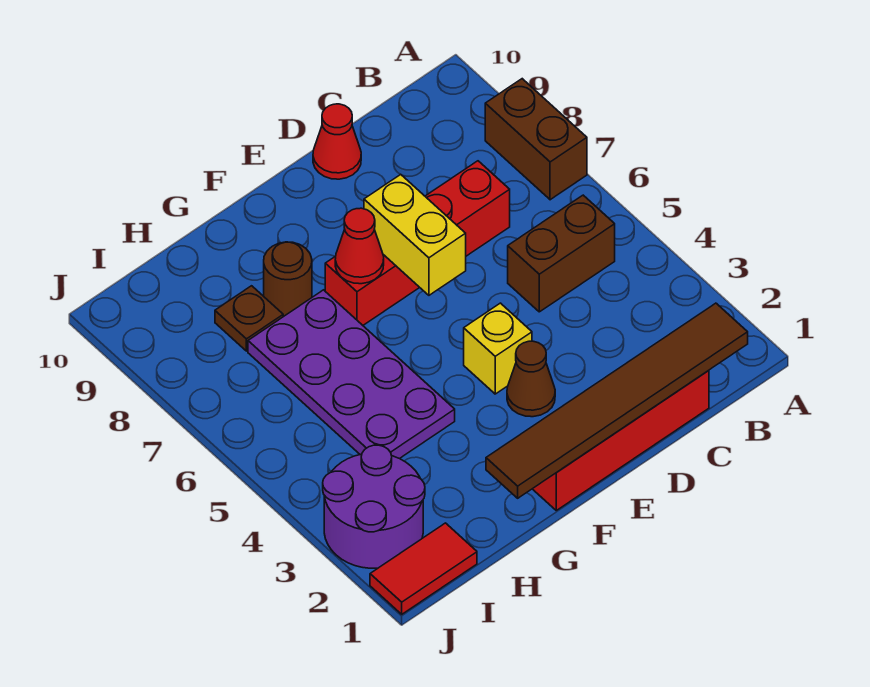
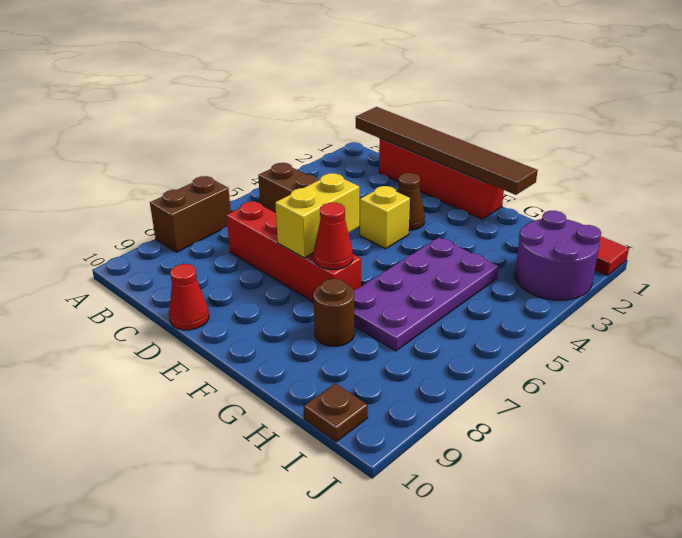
brown 1x1 plate [215,286,283,351] -> brown 1x1 plate moved to [303,383,368,442]

